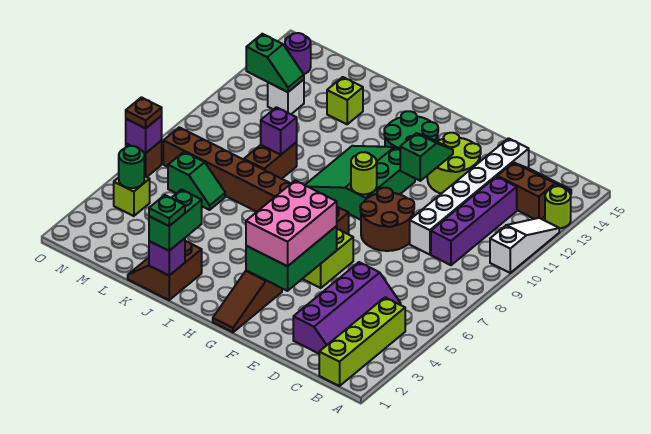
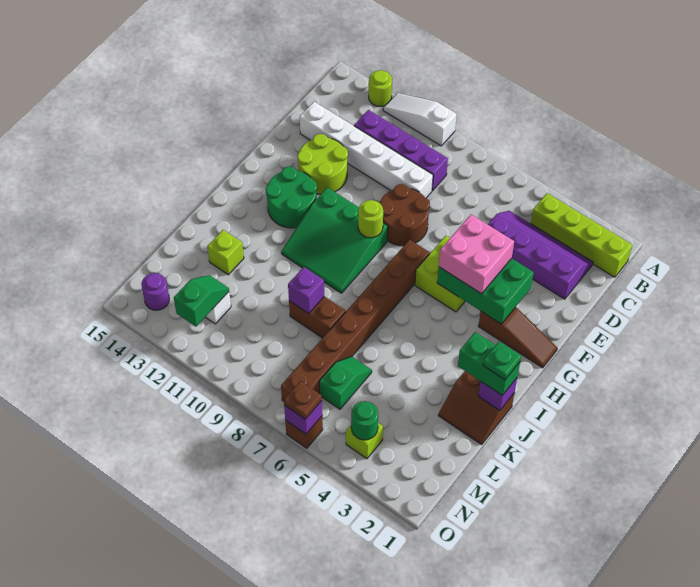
brown 2x2 slope [497,162,571,219] -> none
pink 2x3 brick [246,181,337,266] -> pink 2x2 brick [439,215,514,294]
green 1x2 slope [400,133,453,181] -> none

